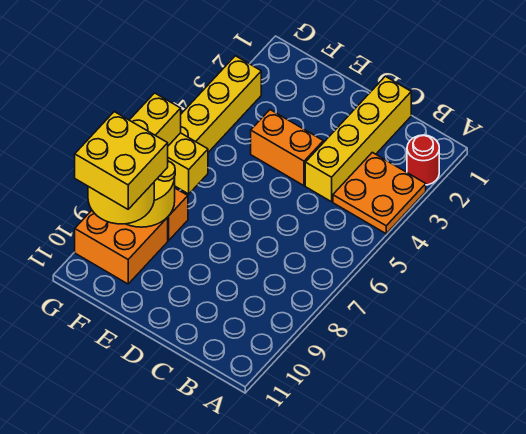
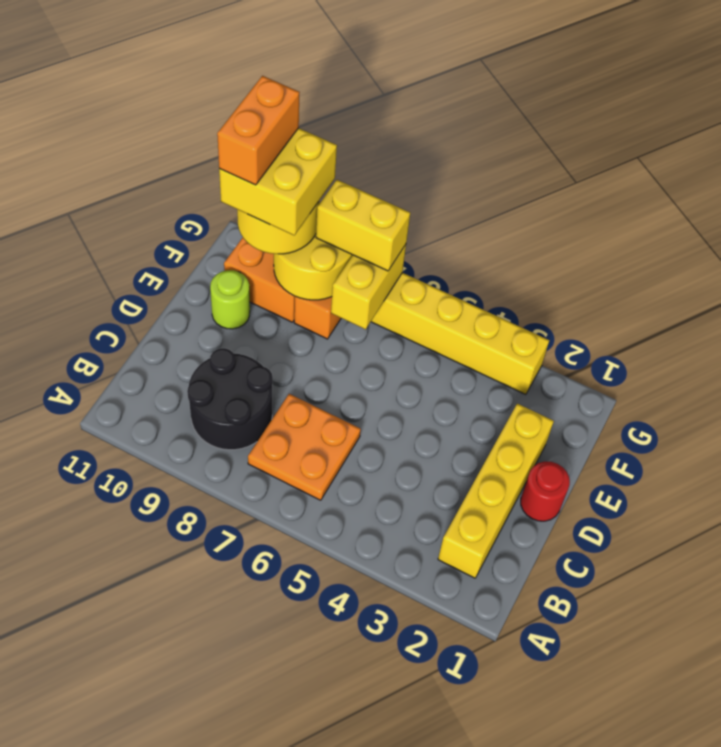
red 1x1 round brick [407,135,439,185] -> red 1x1 round brick moved to [521,462,570,521]
orange 2x2 plate [333,152,426,234] -> orange 2x2 plate moved to [248,394,361,500]
none -> black 2x2 round brick [187,348,273,450]
yellow 1x4 brick [305,76,411,202] -> yellow 1x4 brick turned to [438,404,554,578]
orange 1x2 brick [251,110,323,186] -> orange 1x2 brick moved to [217,76,300,185]
none -> lime 1x1 round brick [210,270,250,329]

